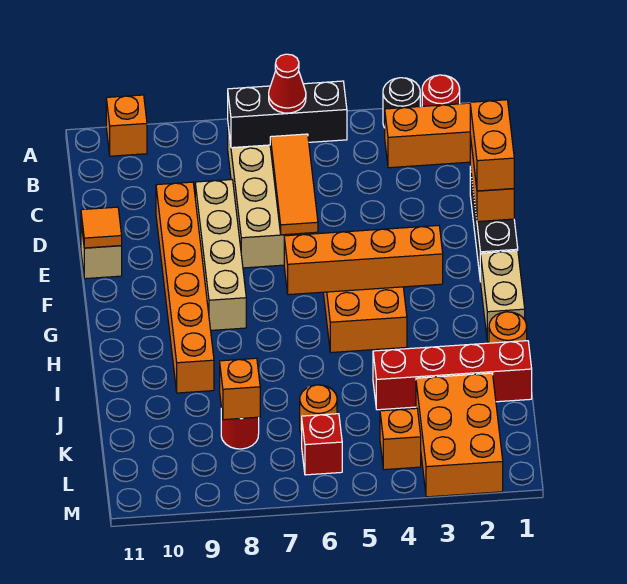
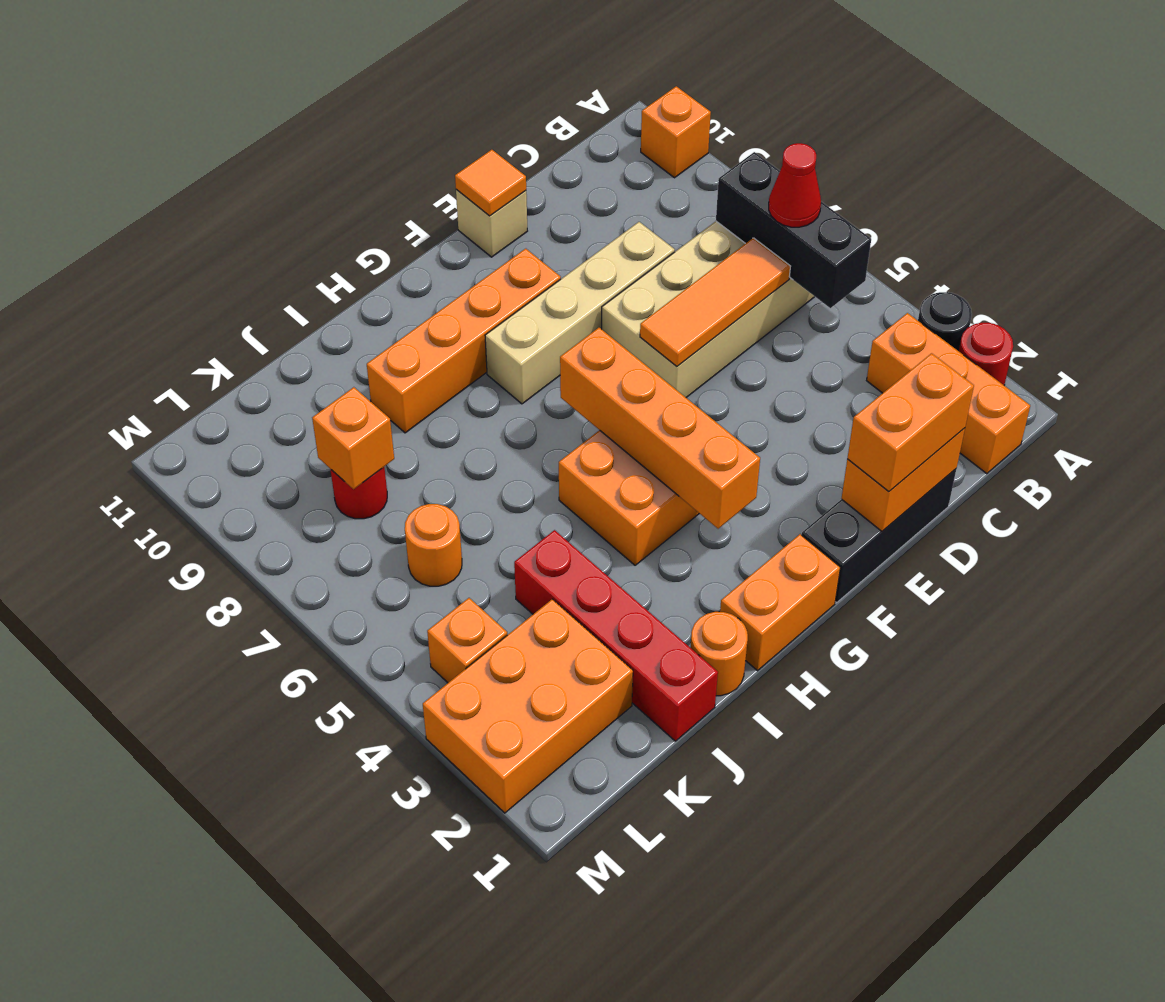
orange 1x6 brick [156,182,214,393] -> orange 1x4 brick [367,249,561,433]
tan 1x2 brick [481,251,525,342] -> orange 1x2 brick [720,534,840,671]
red 1x1 brick [302,414,342,475] -> none

